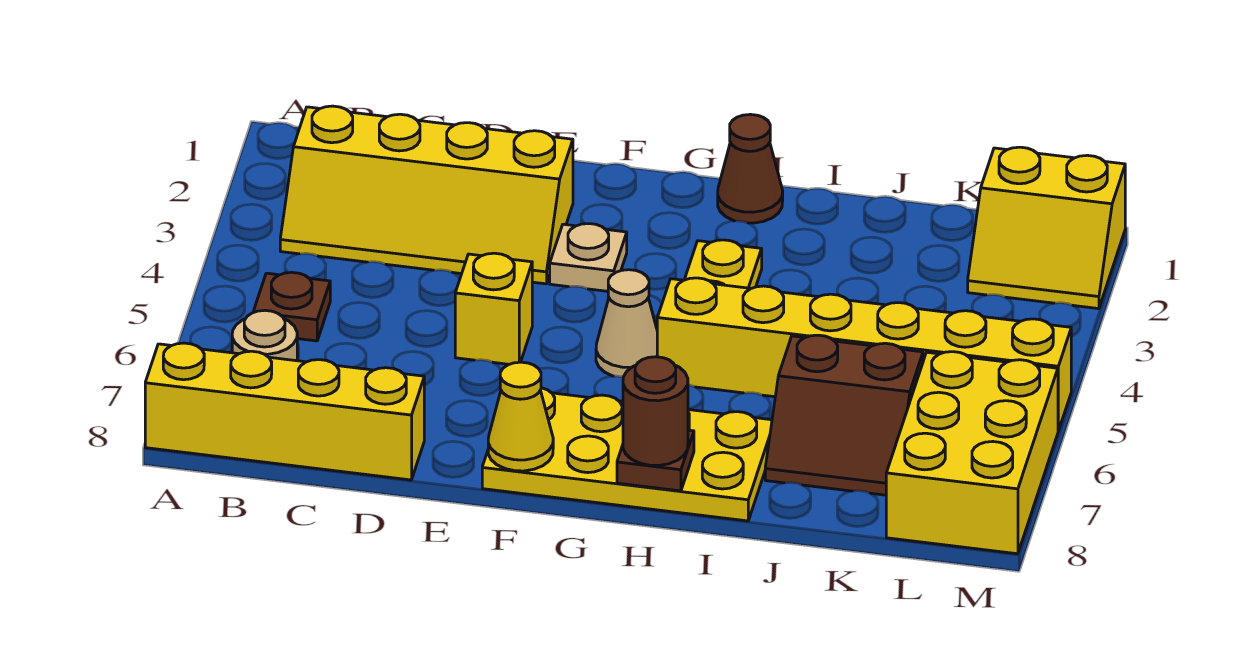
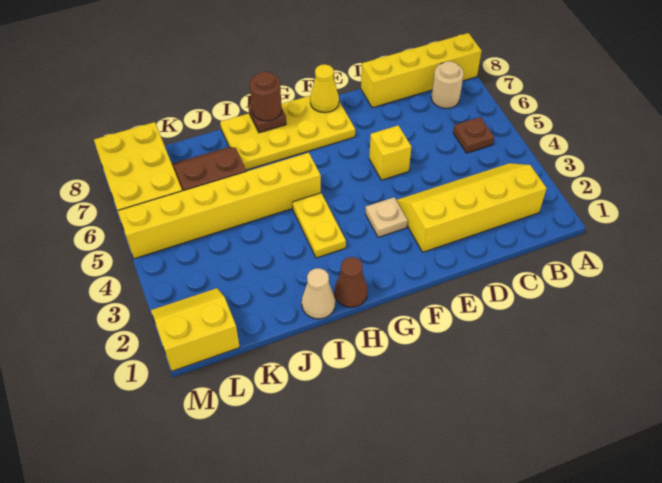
tan 1x1 cone [596,270,657,377] -> tan 1x1 cone moved to [302,268,335,319]

